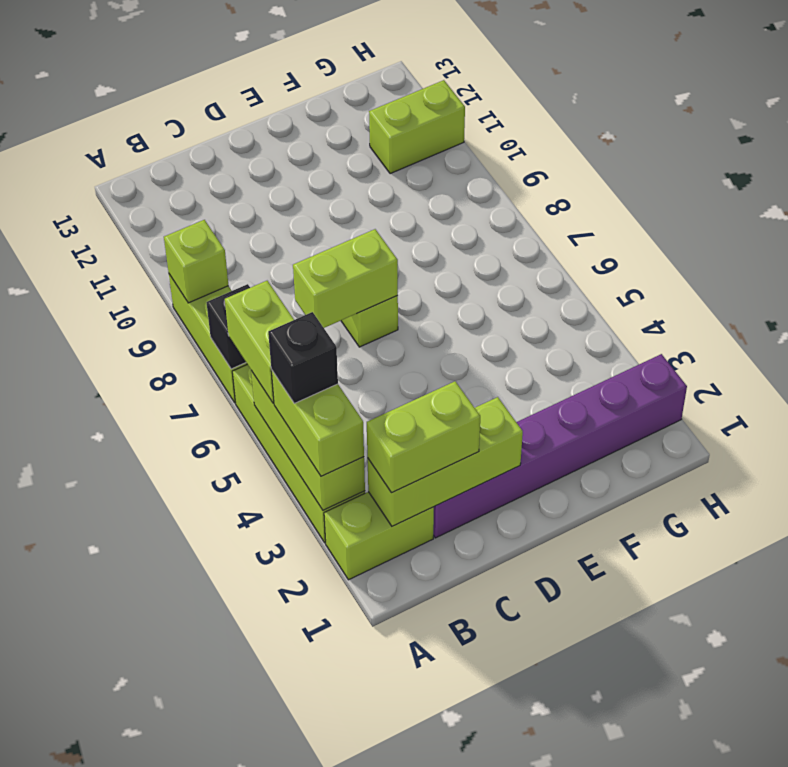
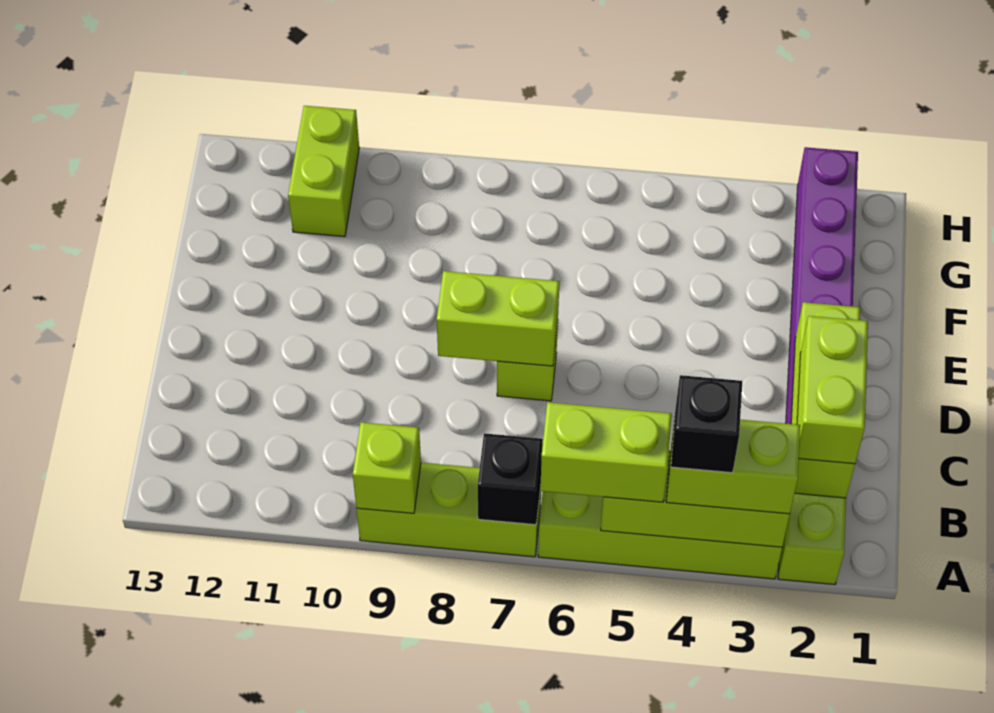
lime 1x2 brick [293,229,398,328] -> lime 1x2 brick turned to [437,271,559,366]

